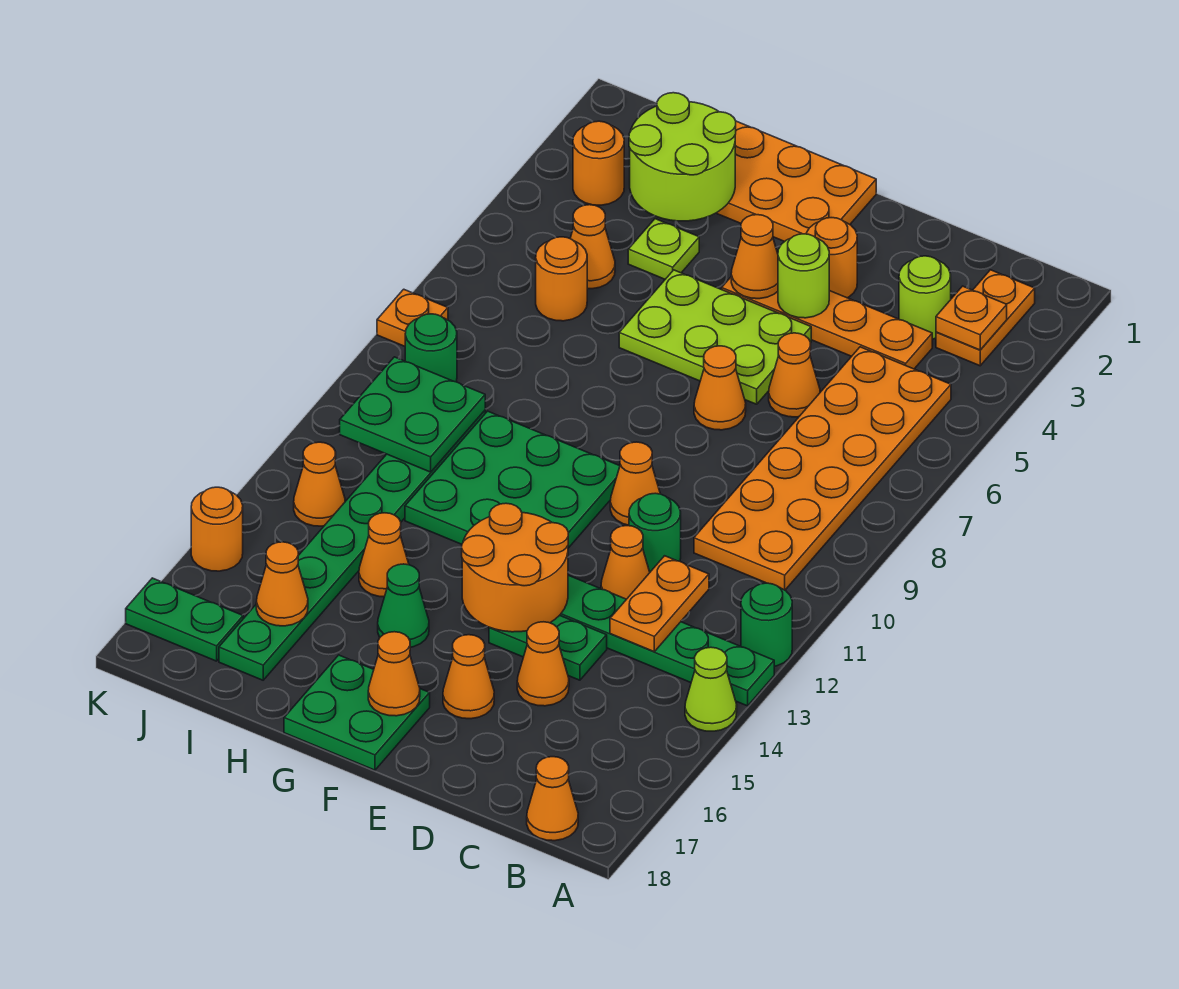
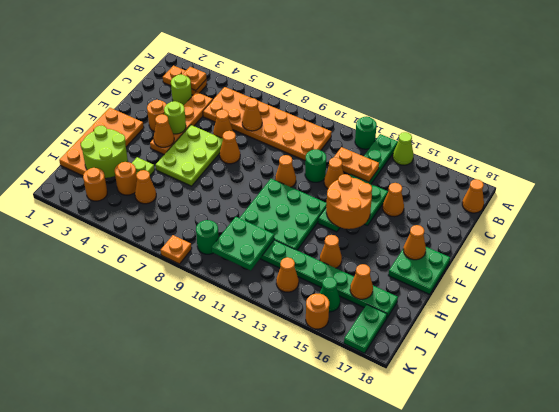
orange 1x1 cone [443,635,494,719] -> orange 1x1 cone moved to [242,98,262,131]
green 1x1 cone [378,564,429,647] -> green 1x1 cone moved to [319,277,340,312]
orange 1x1 round brick [536,237,587,321] -> orange 1x1 round brick moved to [114,162,137,195]

